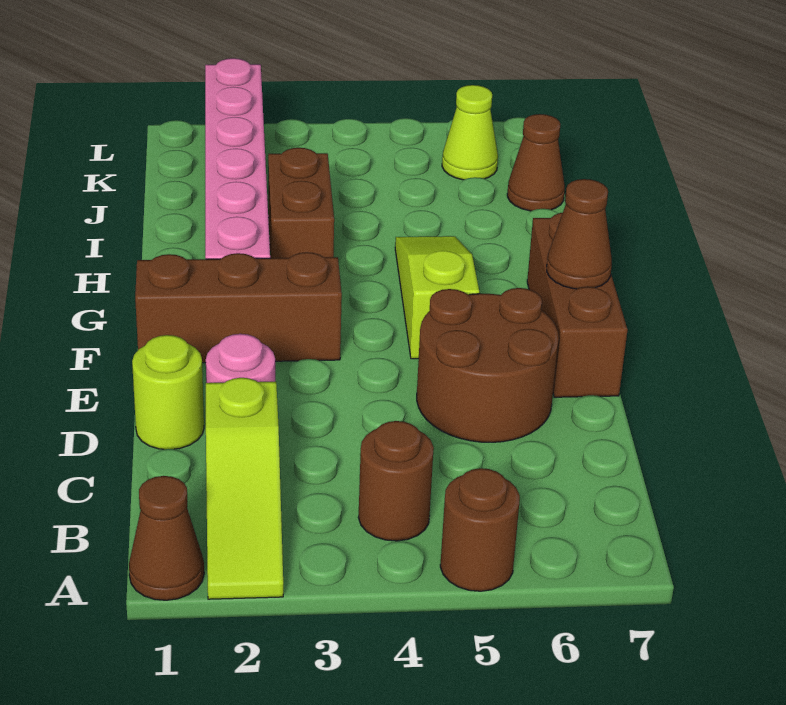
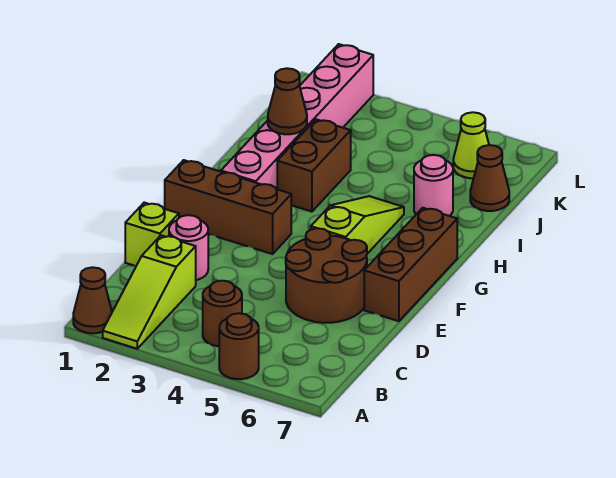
lime 1x1 round brick [132,335,204,449] -> lime 1x1 brick [125,203,179,266]
brown 1x1 cone [547,179,612,289] -> brown 1x1 cone moved to [268,68,307,134]
none -> pink 1x1 round brick [414,155,453,216]

